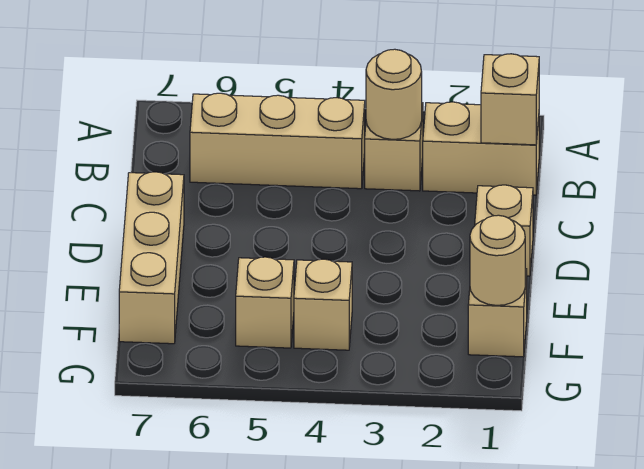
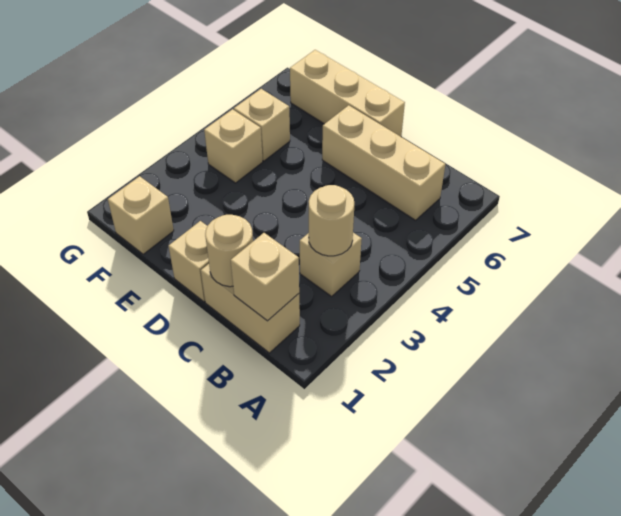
tan 1x2 brick [423,102,539,195] -> tan 1x2 brick turned to [201,264,300,353]
tan 1x3 brick [190,93,365,189] -> tan 1x3 brick turned to [322,105,445,220]
tan 1x1 round brick [470,215,525,305] -> tan 1x1 round brick moved to [205,215,253,287]

